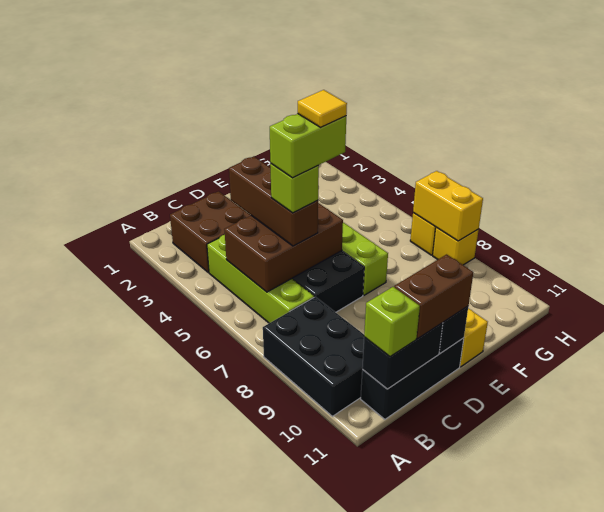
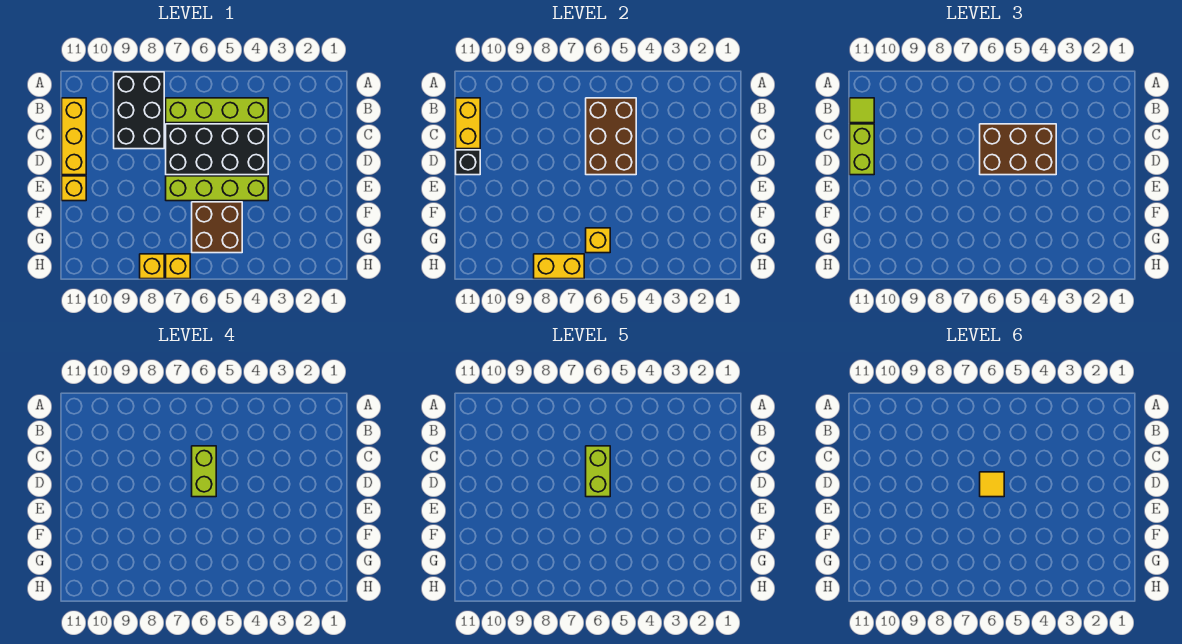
black 2x3 brick [263,297,364,416] -> black 2x3 brick turned to [114,72,164,149]
brown 2x2 brick [170,191,251,272] -> brown 2x2 brick moved to [192,202,242,253]
black 1x3 brick [361,338,464,419] -> yellow 1x3 brick [62,98,86,175]
black 1x2 brick [362,323,443,389] -> yellow 1x2 brick [456,98,480,149]
lime 1x1 brick [364,287,420,357] -> lime 1x1 tile [850,98,874,123]
brown 1x3 brick [229,157,318,246] -> brown 2x3 brick [980,124,1056,175]
lime 1x1 brick [270,164,319,213] -> lime 1x2 brick [192,446,216,497]
brown 1x2 brick [394,254,473,338] -> lime 1x2 brick [850,124,874,175]
none -> yellow 1x1 brick [586,228,610,253]

